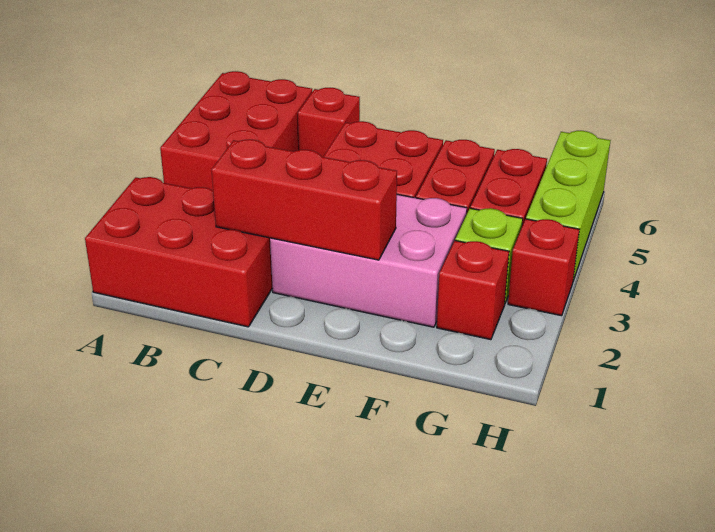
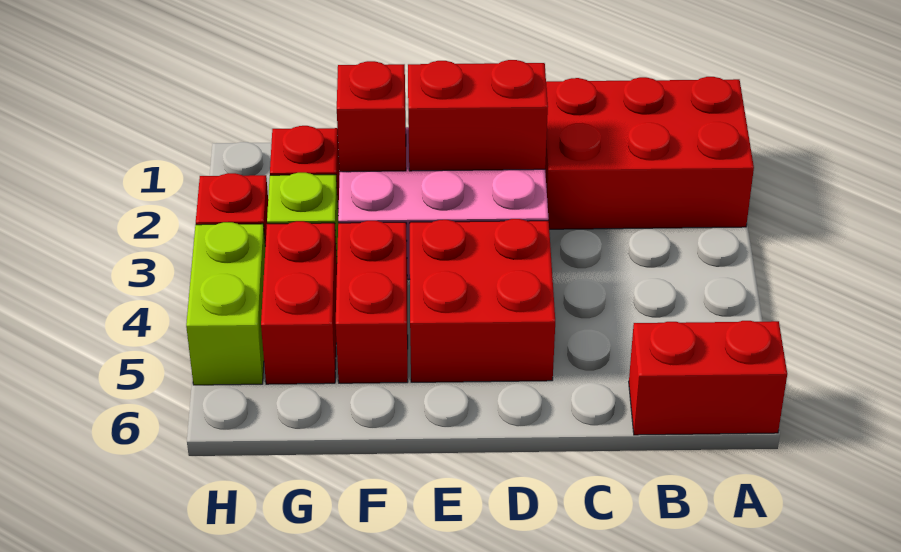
red 2x3 brick [160,71,312,191] -> red 1x2 brick [629,321,787,435]
red 1x3 brick [212,139,397,260] -> red 1x2 brick [408,60,548,171]
red 1x1 brick [298,88,360,157] -> red 1x1 brick moved to [337,61,406,172]
lime 1x3 brick [526,131,611,281] -> lime 1x2 brick [186,222,265,385]

